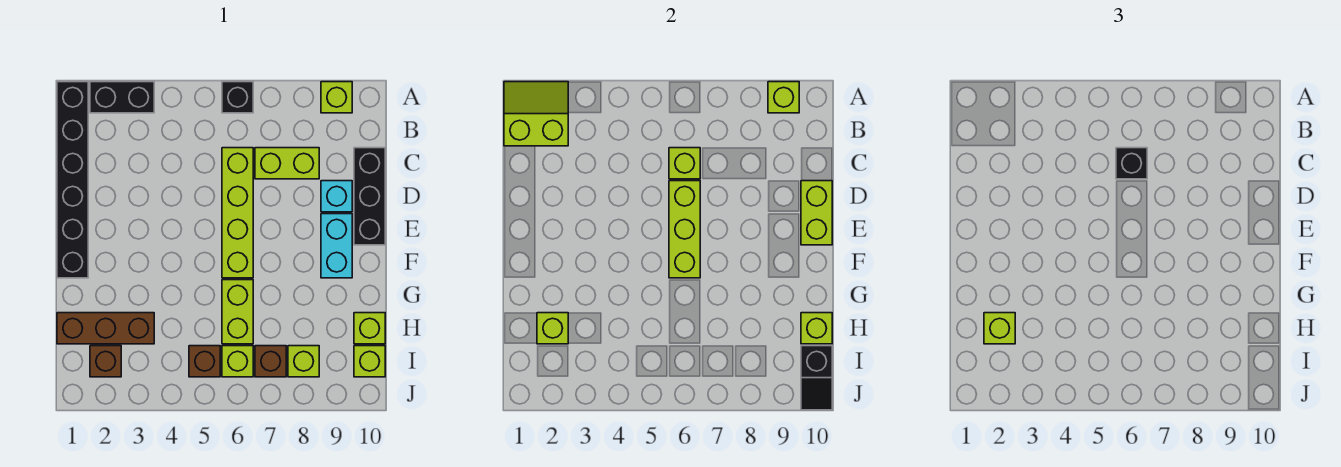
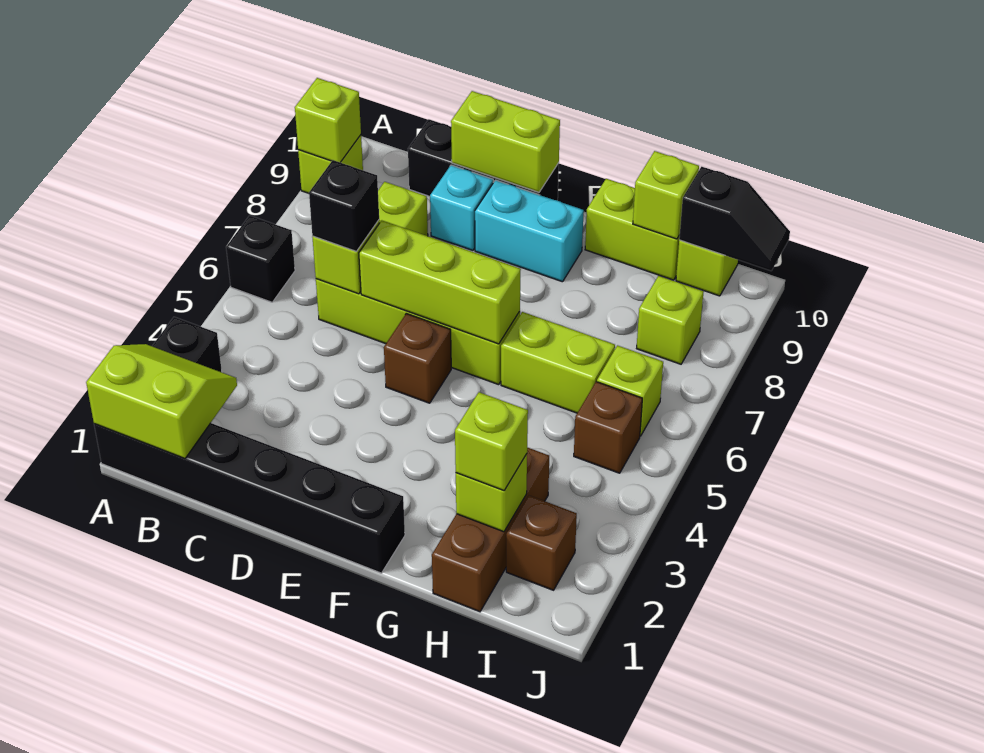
lime 2x2 slope [504,82,568,146] -> lime 2x2 slope turned to [86,344,237,458]
lime 1x1 brick [354,313,385,344] -> lime 1x2 brick [585,179,680,280]
brown 1x1 brick [255,346,286,377] -> brown 1x1 brick moved to [384,313,451,403]

